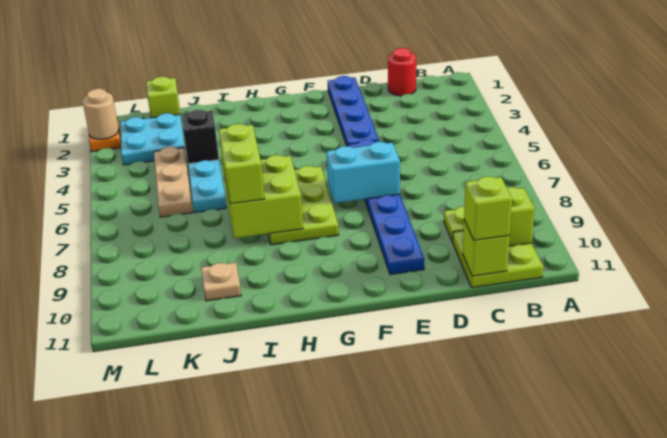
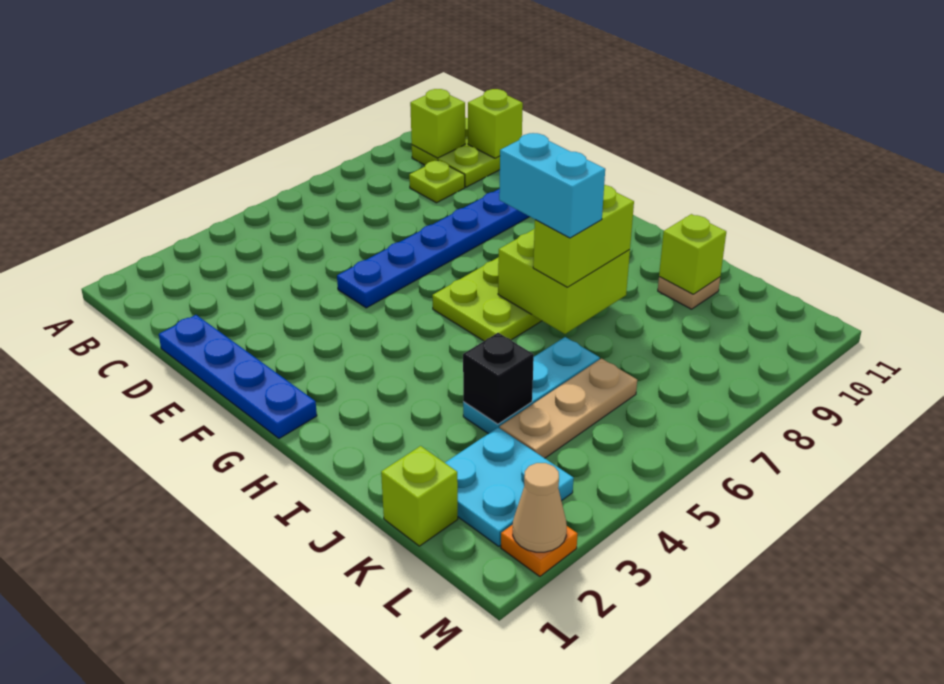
red 1x1 round brick [388,48,416,96] -> none
lime 1x1 brick [464,177,512,240] -> lime 1x1 brick moved to [659,214,726,294]
blue 1x4 plate [328,76,379,146] -> blue 1x4 plate turned to [159,315,317,439]
cyan 1x2 brick [327,142,400,203] -> cyan 1x2 brick moved to [499,133,605,238]
tan 1x1 round brick [82,89,119,139] -> tan 1x1 cone [513,463,567,552]

